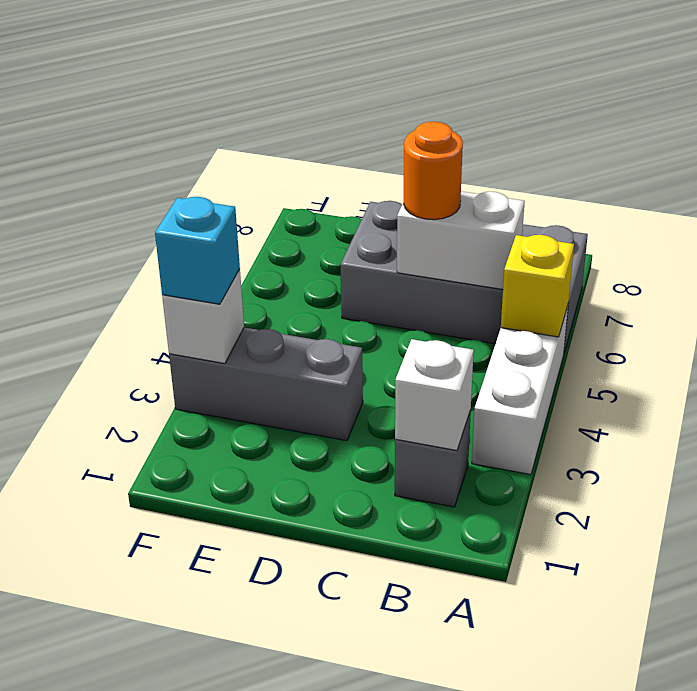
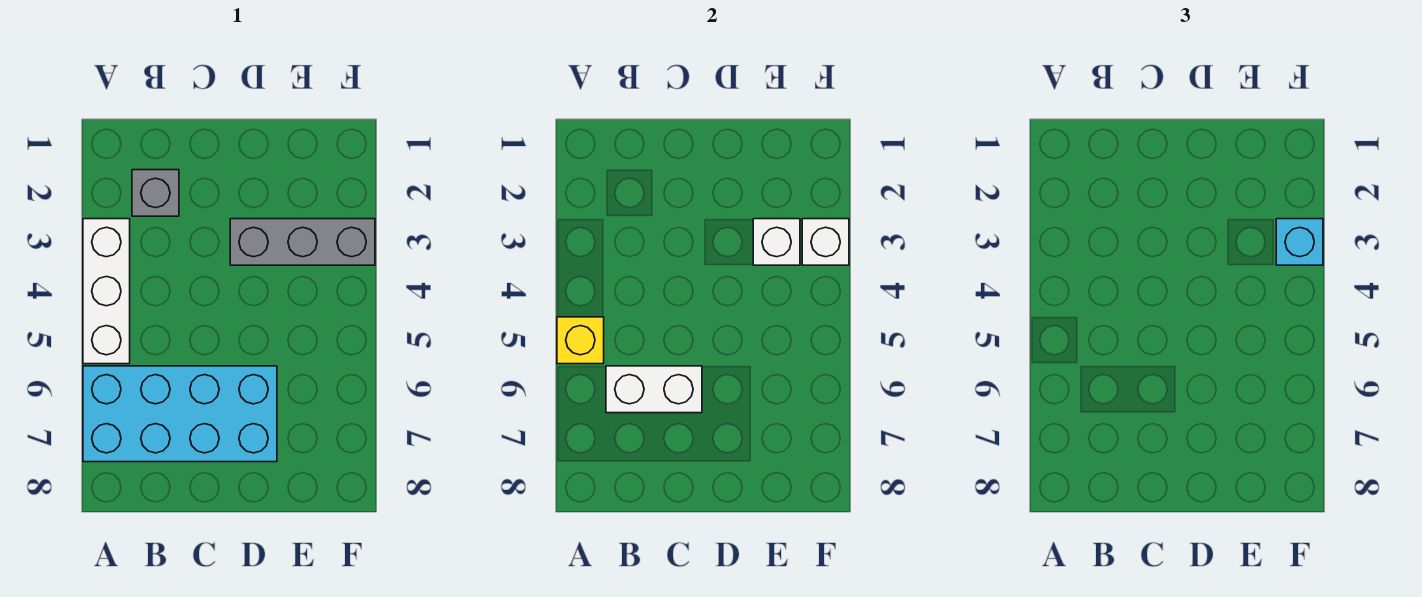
grey 2x4 brick [340,201,588,352] -> cyan 2x4 brick [83,366,277,462]
white 1x1 brick [395,339,474,450] -> white 1x1 brick moved to [753,219,800,265]
orange 1x1 round brick [404,122,463,220] -> none

